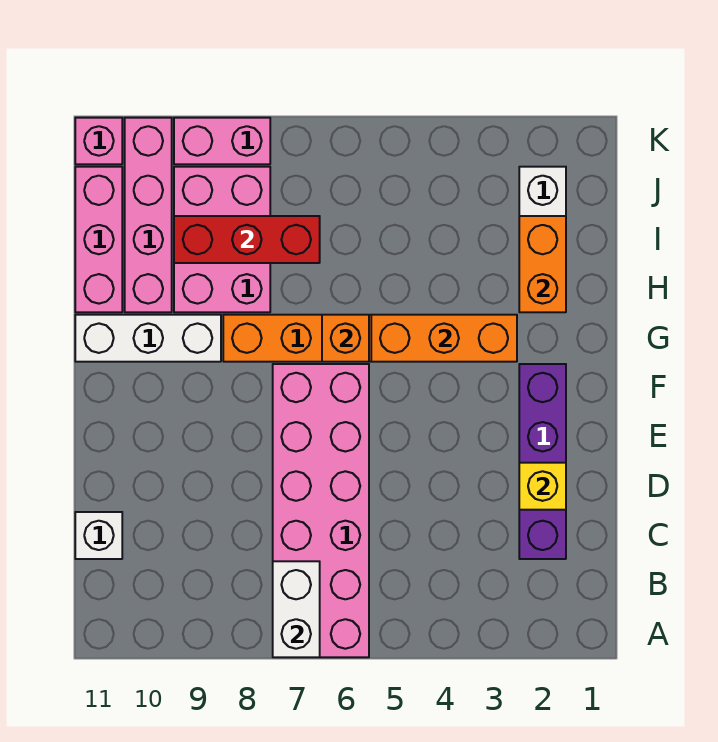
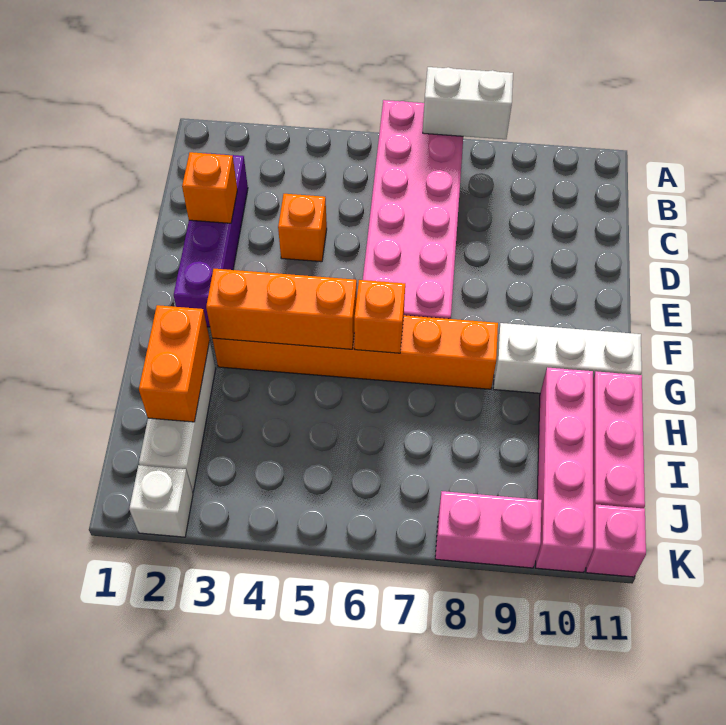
white 1x2 brick [273,561,320,657] -> white 1x2 brick turned to [423,67,513,139]
white 1x1 brick [75,512,122,559] -> white 1x1 brick moved to [129,465,193,537]
yellow 1x1 brick [519,463,566,510] -> orange 1x1 brick [182,152,237,223]
none -> orange 1x1 brick [278,194,327,262]
pink 2x3 brick [174,167,270,312] -> none
red 1x3 brick [174,216,320,263] -> none

